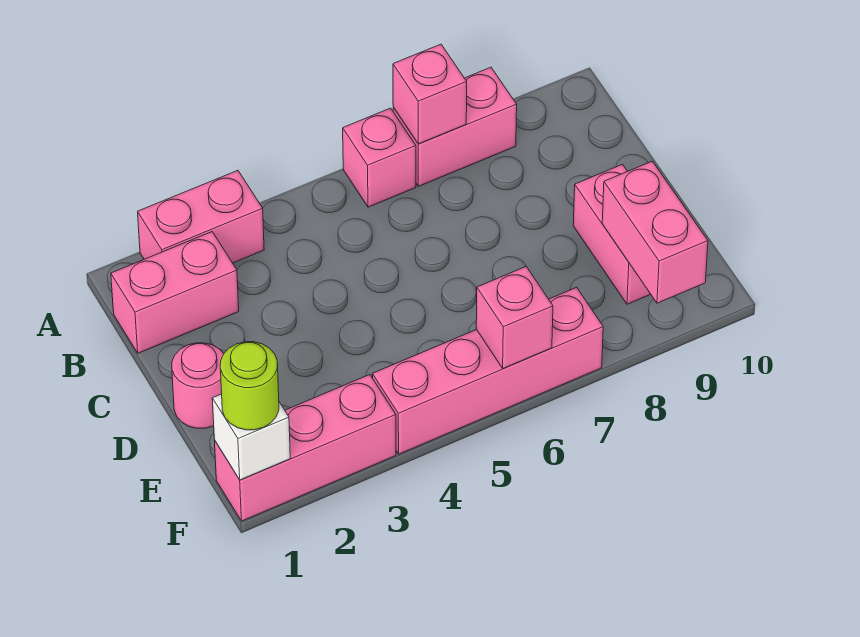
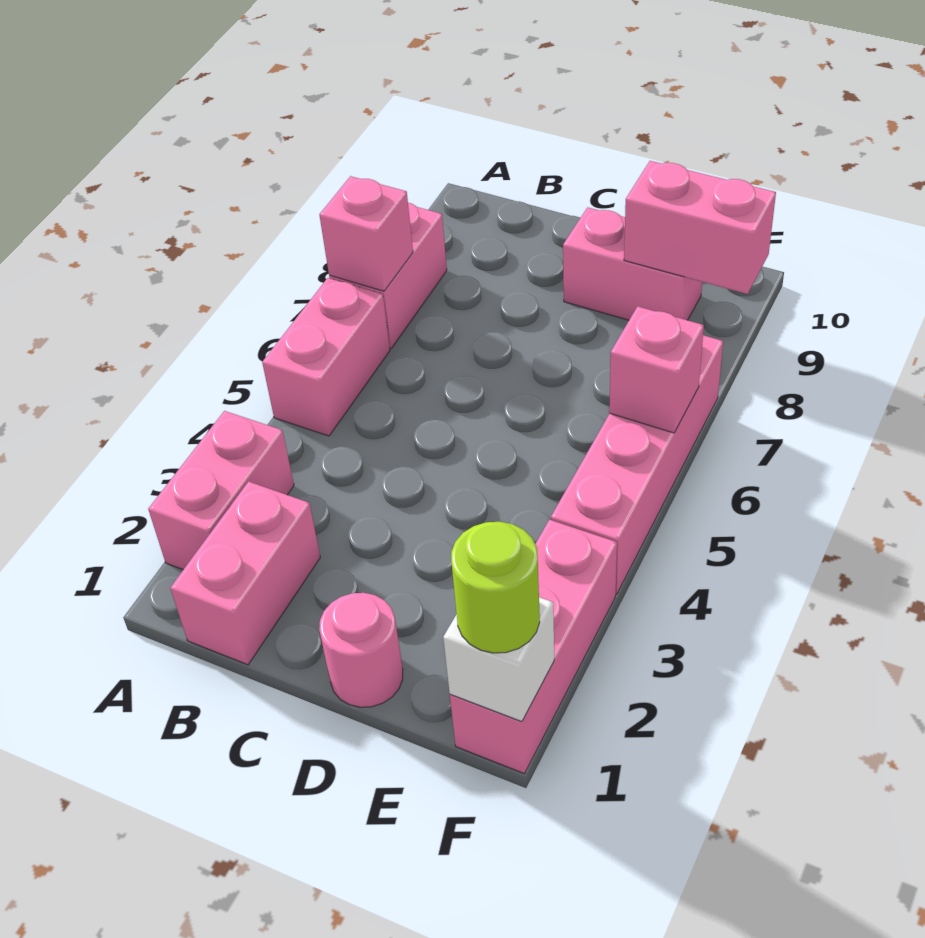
pink 1x1 brick [343,108,416,207] -> pink 1x2 brick [262,278,390,436]

